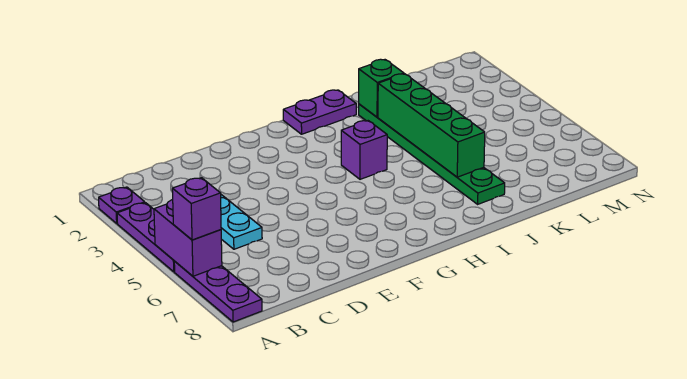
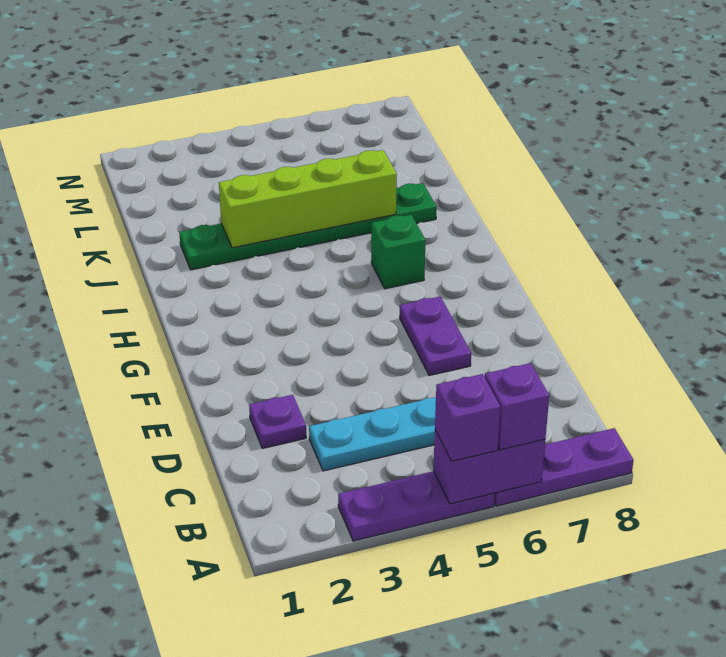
purple 1x1 plate [99,187,145,223] -> purple 1x1 plate moved to [249,395,306,448]
purple 1x2 plate [283,90,356,134] -> purple 1x2 plate moved to [400,296,471,376]
purple 1x1 brick [341,121,387,179] -> purple 1x1 brick moved to [435,374,500,461]
green 1x1 brick [359,59,404,117] -> green 1x1 brick moved to [371,215,426,289]
green 1x4 brick [378,74,485,177] -> lime 1x4 brick [219,150,397,248]

